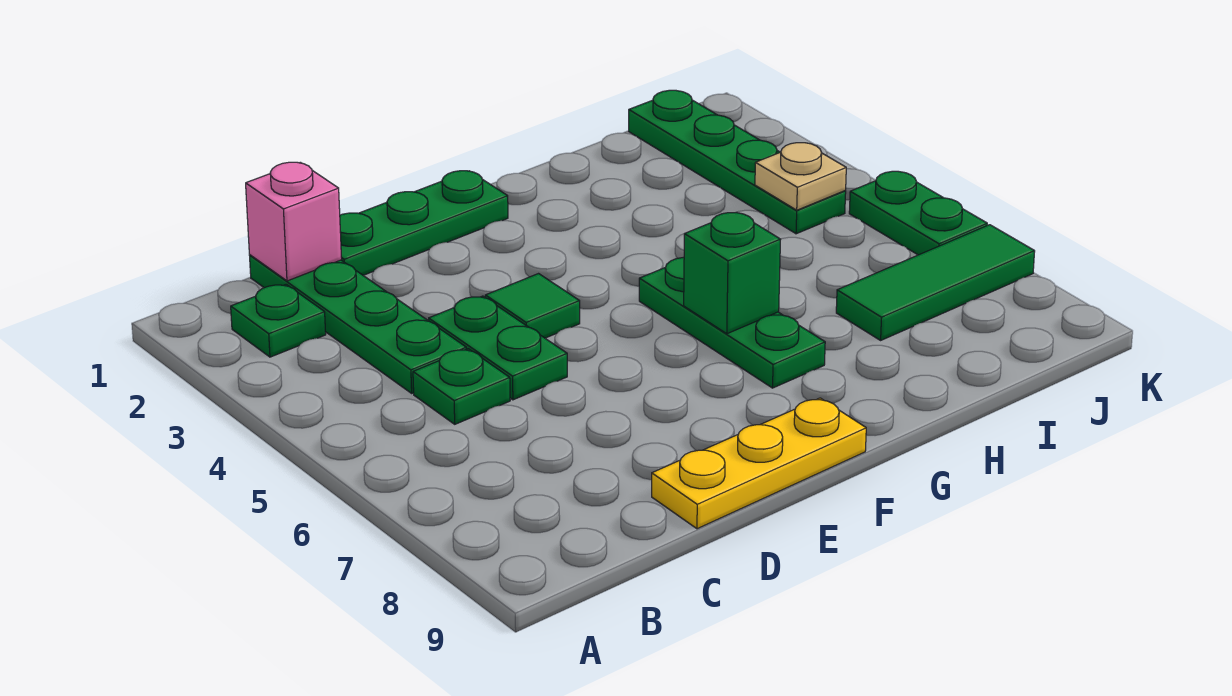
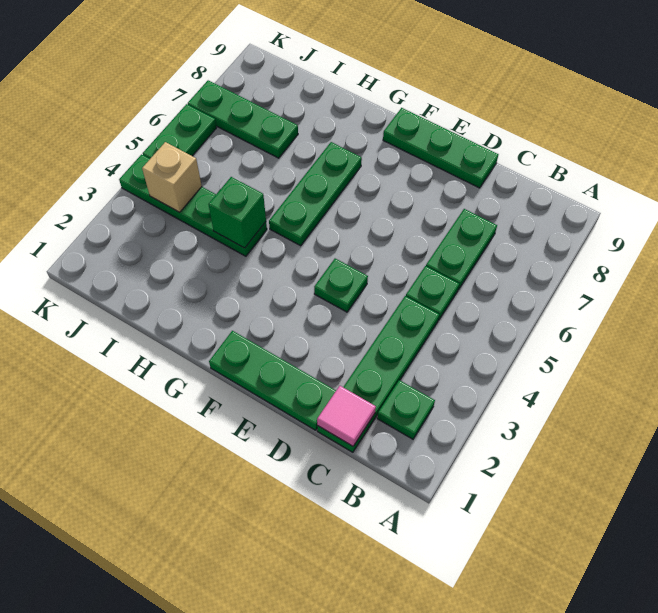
pink 1x1 brick [246,162,342,281] -> pink 1x1 tile [317,386,376,446]
green 1x2 plate [429,296,567,400] -> green 1x2 plate moved to [426,209,497,290]
yellow 1x3 plate [652,398,866,529] -> green 1x3 plate [383,108,499,188]
green 1x1 tile [485,274,580,338] -> green 1x1 plate [314,259,368,312]
green 1x1 brick [684,212,781,334] -> green 1x1 brick moved to [208,177,266,248]
green 1x3 tile [836,225,1035,340] -> green 1x3 plate [188,80,298,158]
green 1x4 plate [629,90,846,234] -> green 1x4 plate turned to [119,154,267,256]
tan 1x1 plate [755,143,846,210] -> tan 1x1 brick [142,142,202,212]

